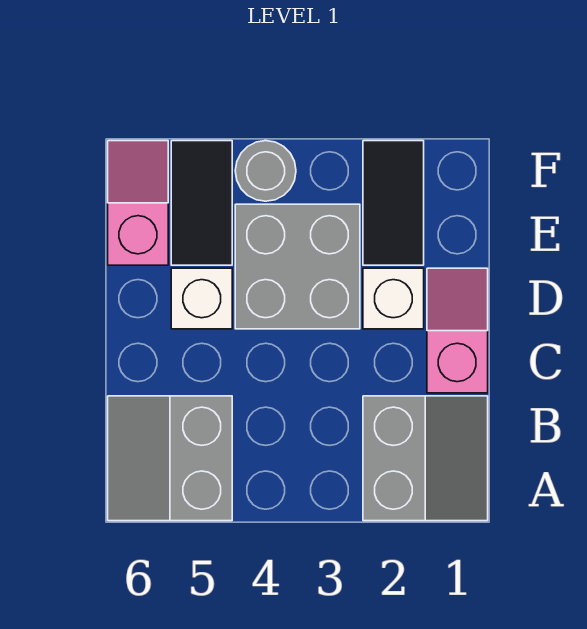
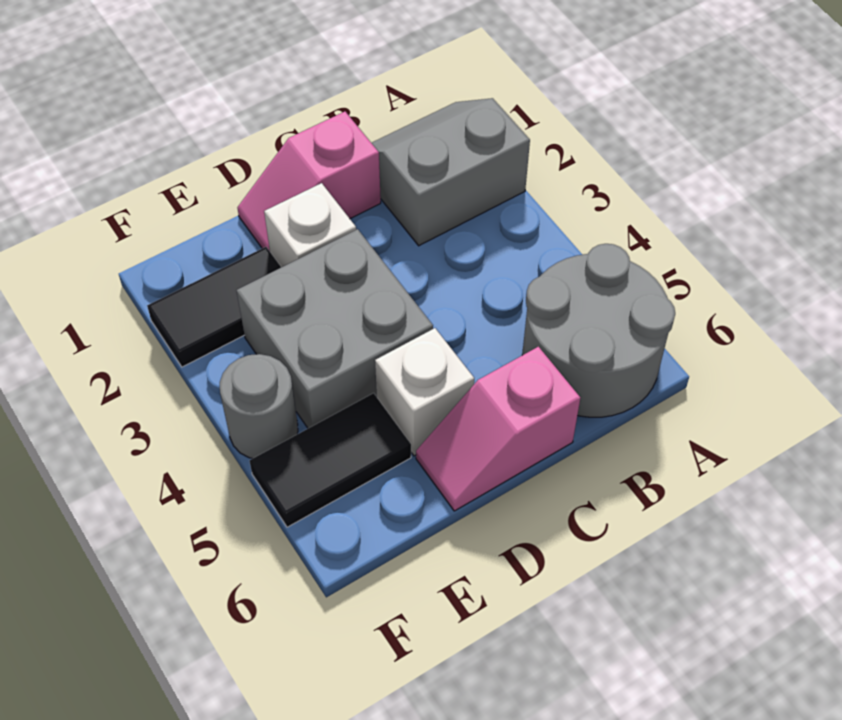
grey 2x2 slope [108,396,232,521] -> grey 2x2 round brick [522,244,675,417]
pink 1x2 slope [108,141,168,265] -> pink 1x2 slope moved to [416,347,580,511]

